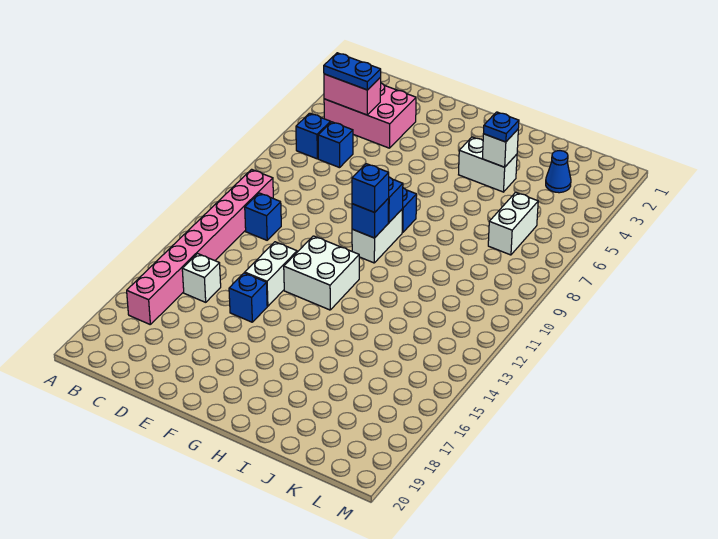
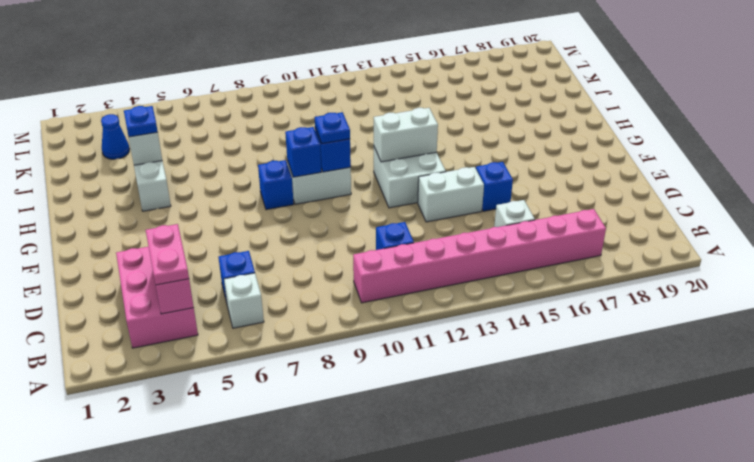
blue 1x2 plate [324,53,381,90] -> pink 1x2 plate [146,224,189,285]
blue 1x1 brick [296,113,331,159] -> white 1x1 brick [224,273,264,328]
blue 1x1 brick [352,164,389,212] -> blue 1x1 plate [315,112,350,144]
white 1x2 brick [488,192,538,255] -> white 1x2 brick moved to [374,108,438,162]

